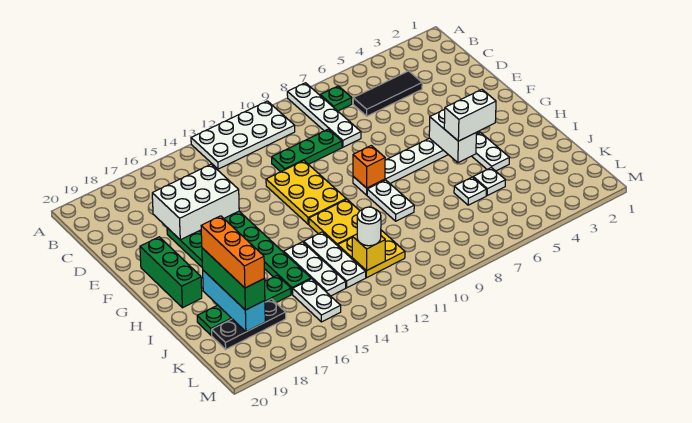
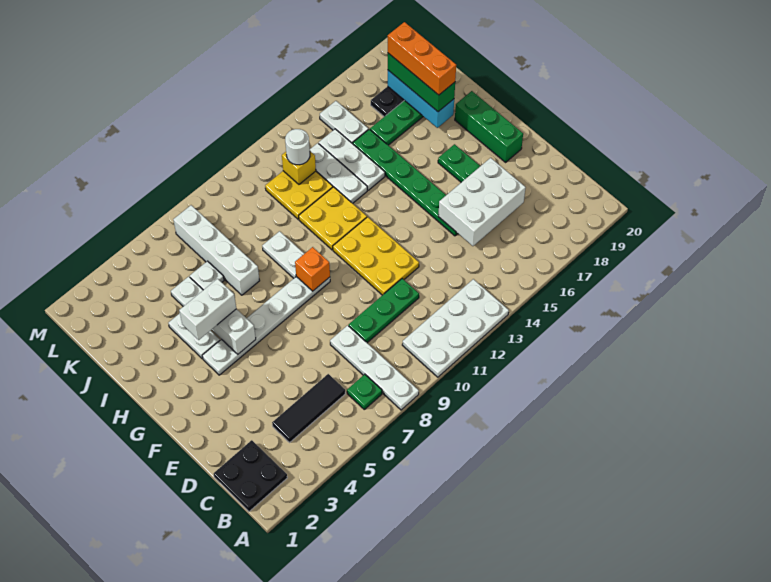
none -> black 2x2 plate [214,440,287,511]
none -> white 1x4 brick [173,205,260,295]

